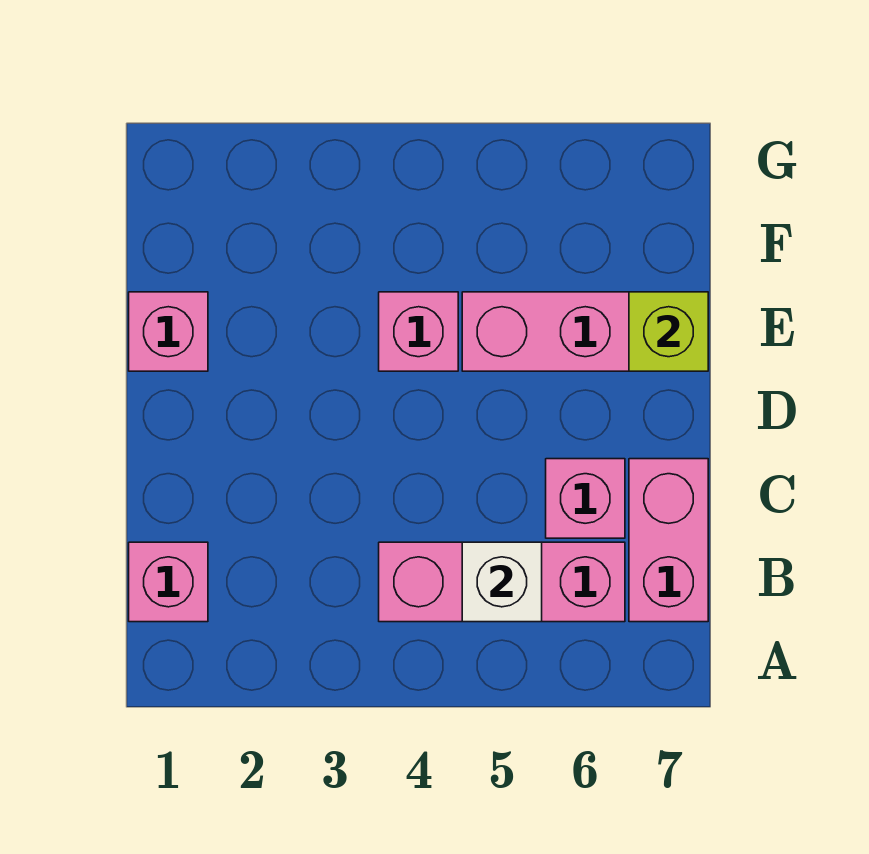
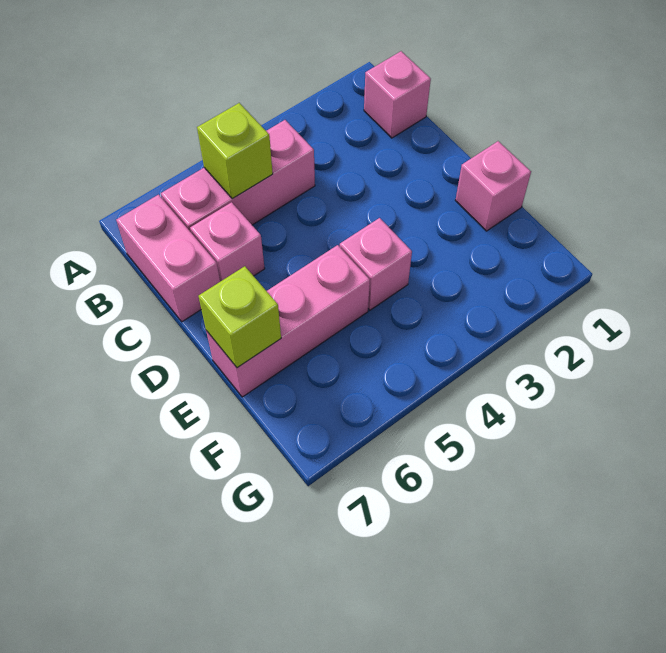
white 1x1 brick [462,542,542,622] -> lime 1x1 brick [197,103,273,199]

